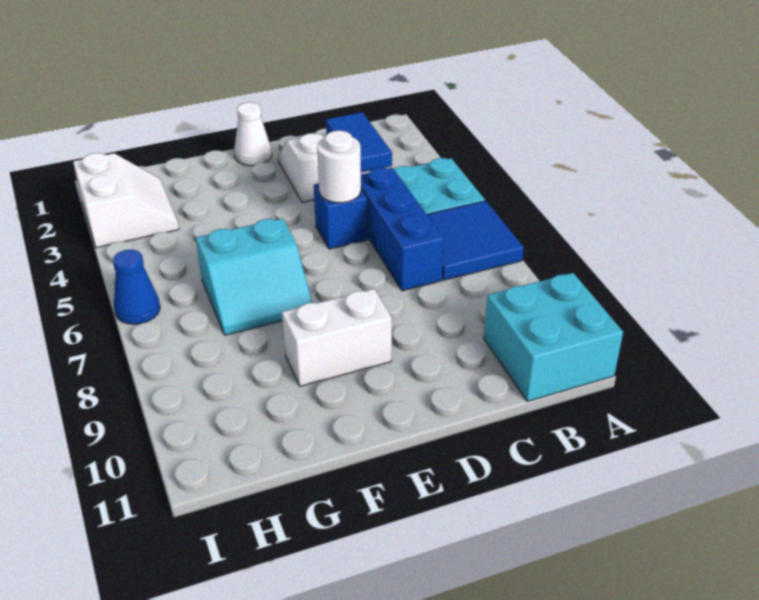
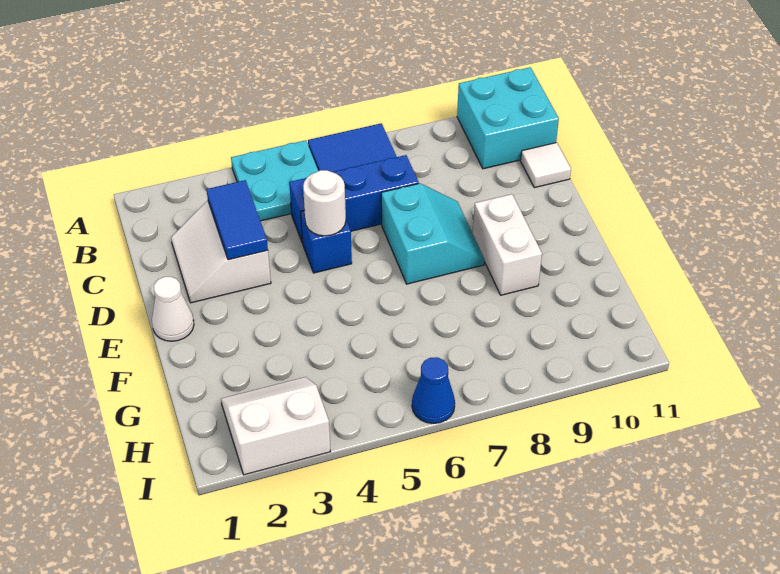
blue 1x2 tile [326,112,392,173] -> blue 1x2 tile turned to [206,180,268,260]
none -> white 1x1 tile [521,143,571,188]
cyan 2x2 slope [196,218,312,335] -> cyan 2x2 slope moved to [381,183,485,284]

